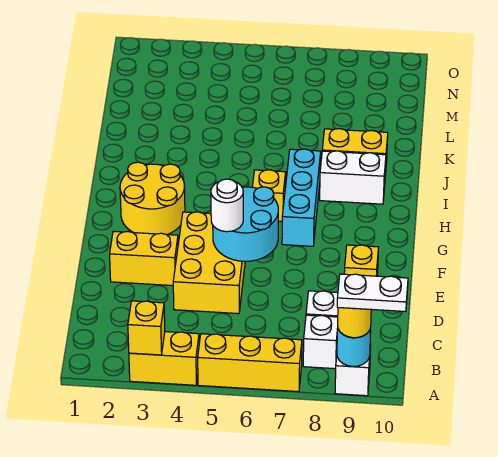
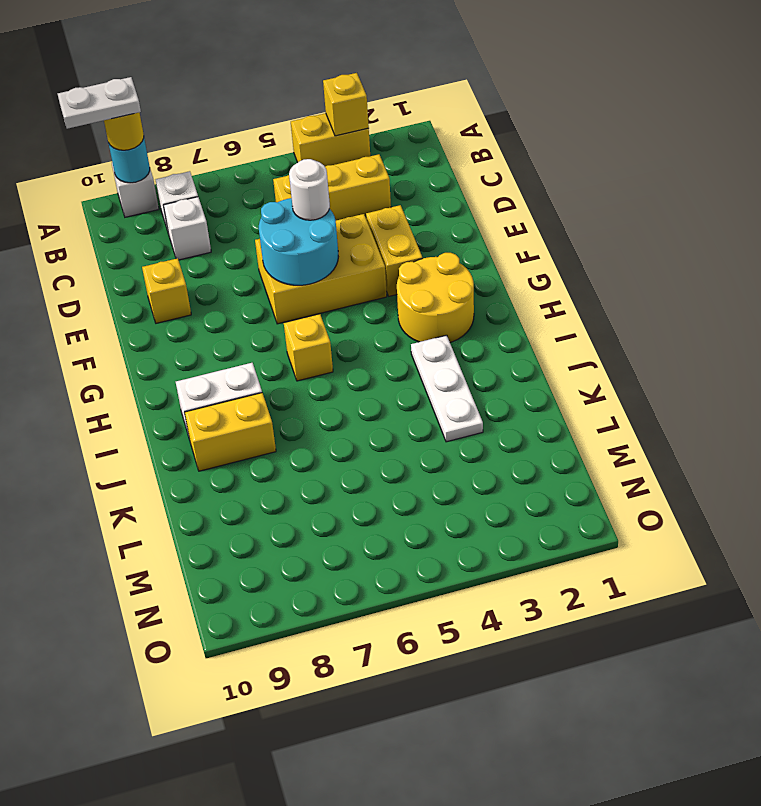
yellow 1x3 brick [198,334,302,392] -> yellow 1x3 brick moved to [273,154,391,220]
yellow 2x3 brick [173,212,245,314] -> yellow 2x3 brick turned to [255,214,387,324]
yellow 1x2 brick [110,231,178,286] -> yellow 1x2 brick turned to [366,205,422,296]
cyan 1x3 brick [282,149,321,246] -> none
none -> white 1x3 plate [411,335,483,442]

